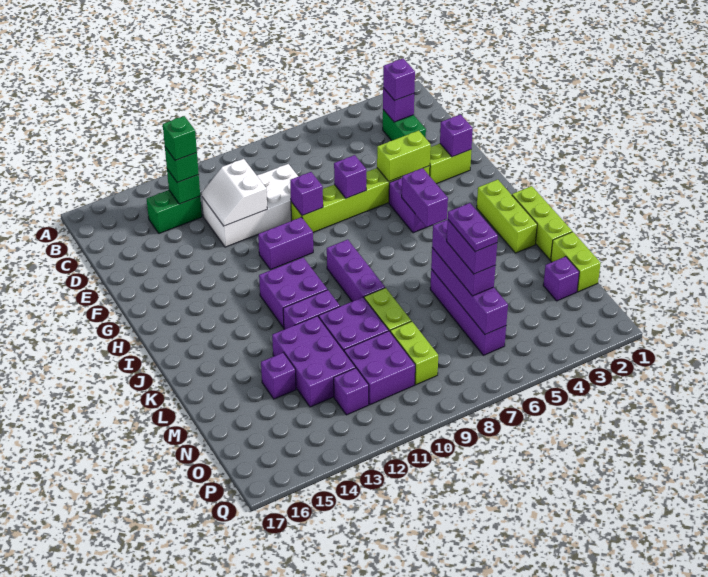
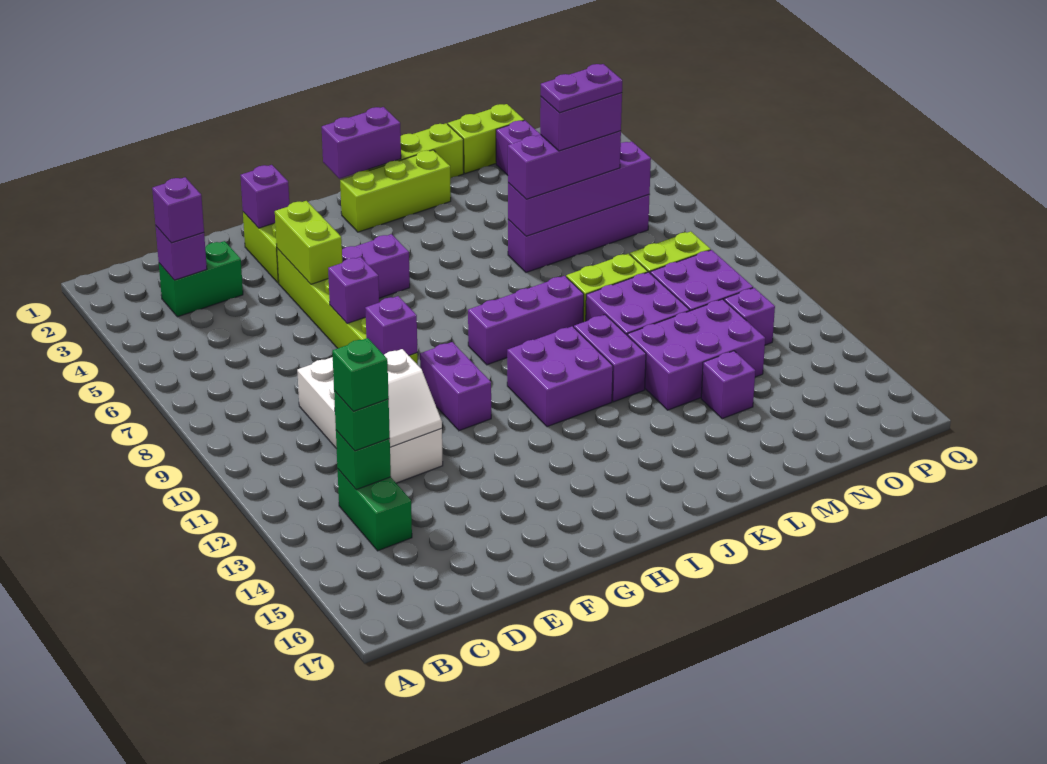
purple 1x2 brick [402,168,448,227] -> purple 1x2 brick moved to [322,107,401,179]

